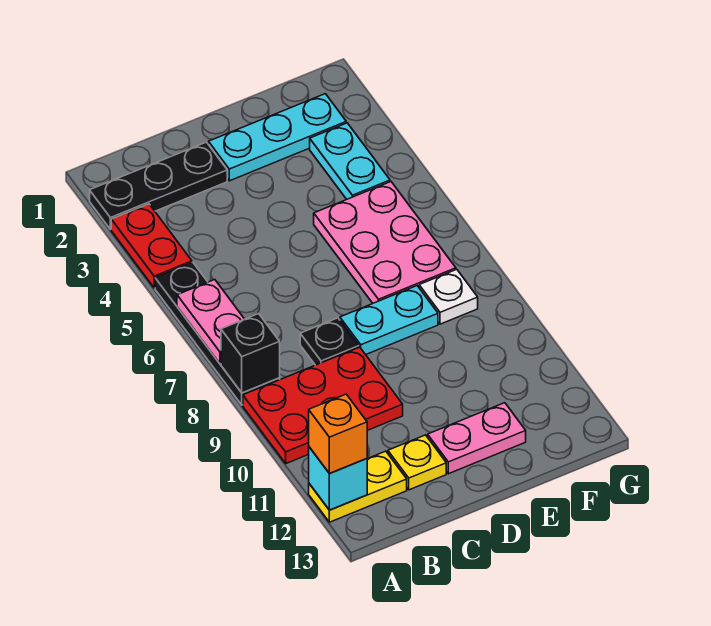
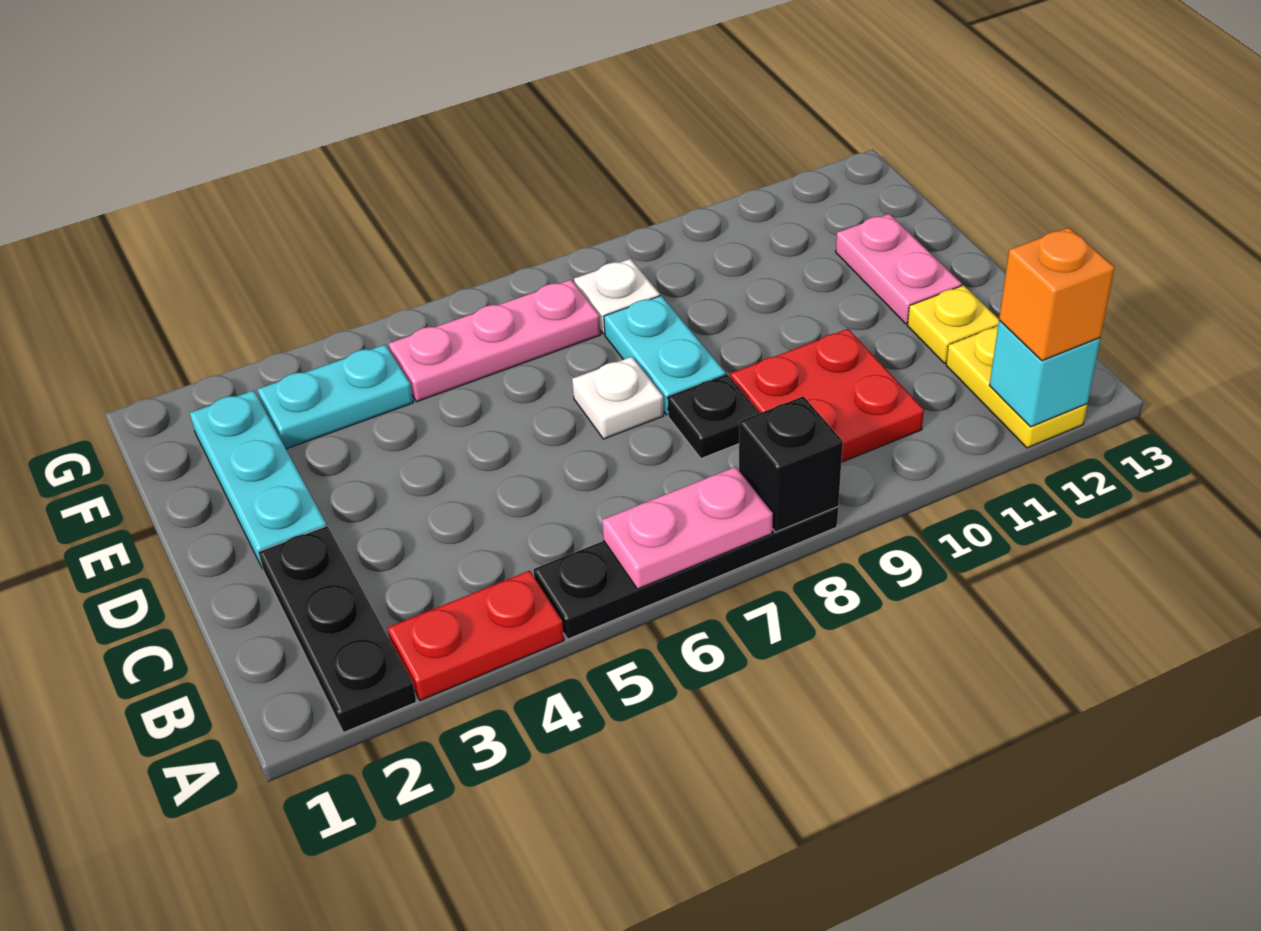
red 2x3 plate [243,347,403,463] -> red 2x2 plate [730,329,924,462]
none -> white 1x1 plate [572,357,664,439]
pink 2x3 plate [314,182,456,303] -> pink 1x3 plate [389,280,601,402]

